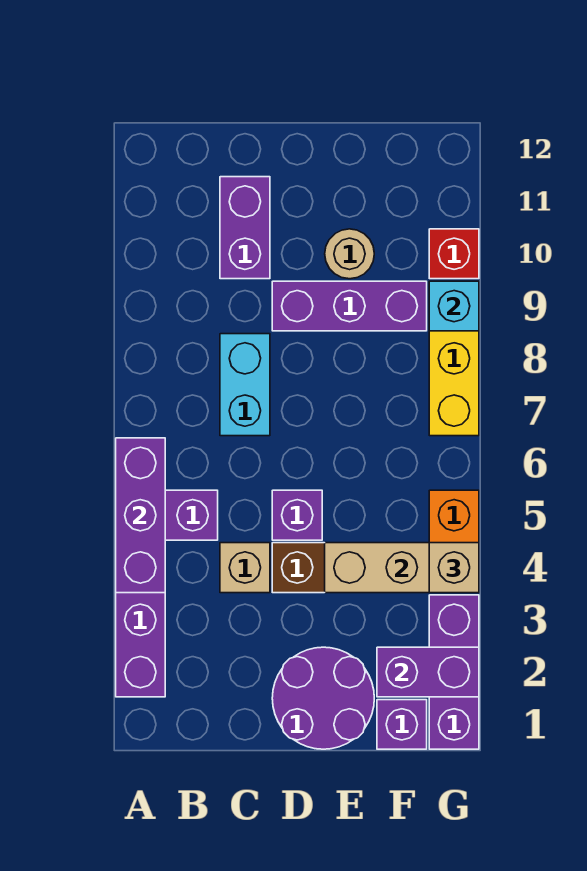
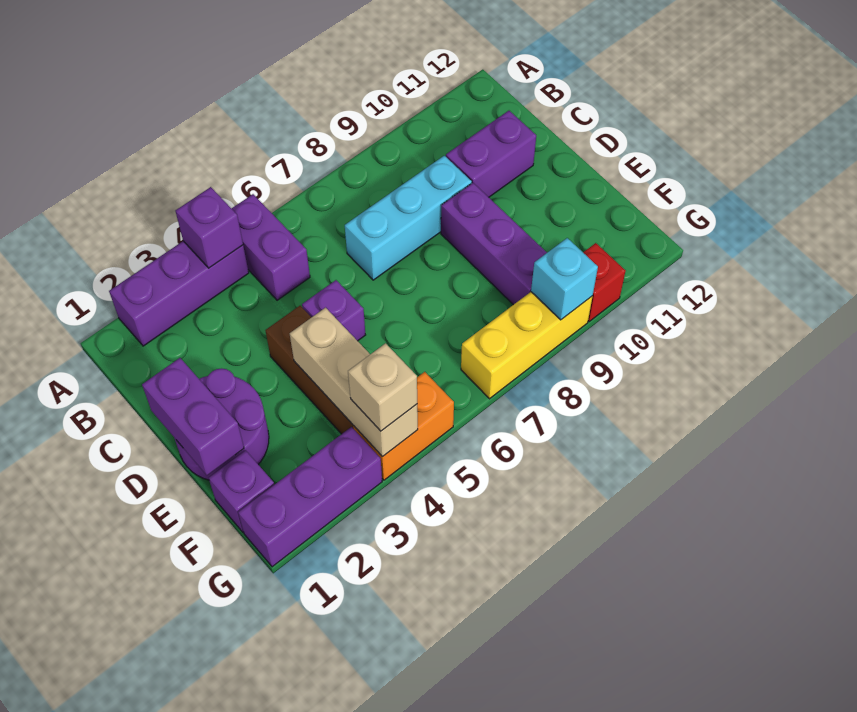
purple 1x3 brick [116,438,165,593] -> purple 1x1 brick [175,187,243,268]
tan 1x1 brick [220,543,270,593] -> none
cyan 1x2 brick [220,334,270,436] -> cyan 1x3 brick [345,156,472,280]
tan 1x1 round brick [325,229,374,279] -> none
purple 1x2 brick [377,647,479,697] -> purple 1x2 brick moved to [142,358,244,475]

